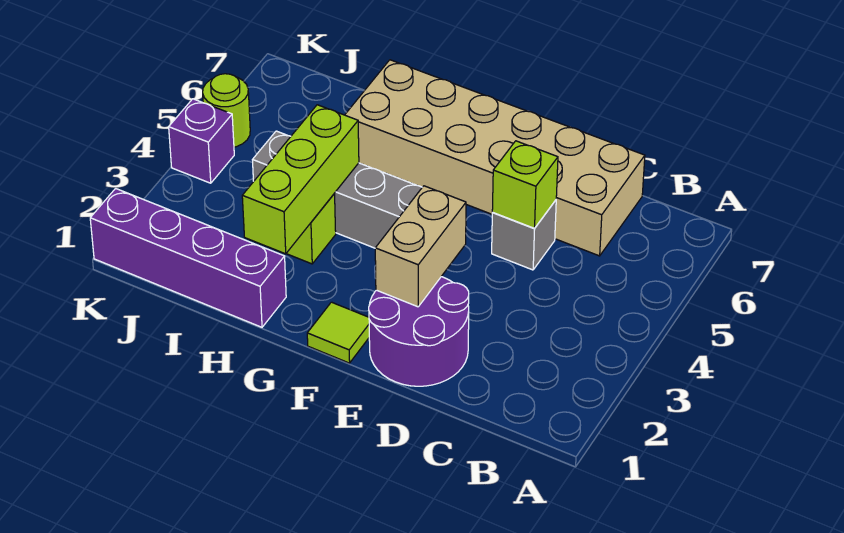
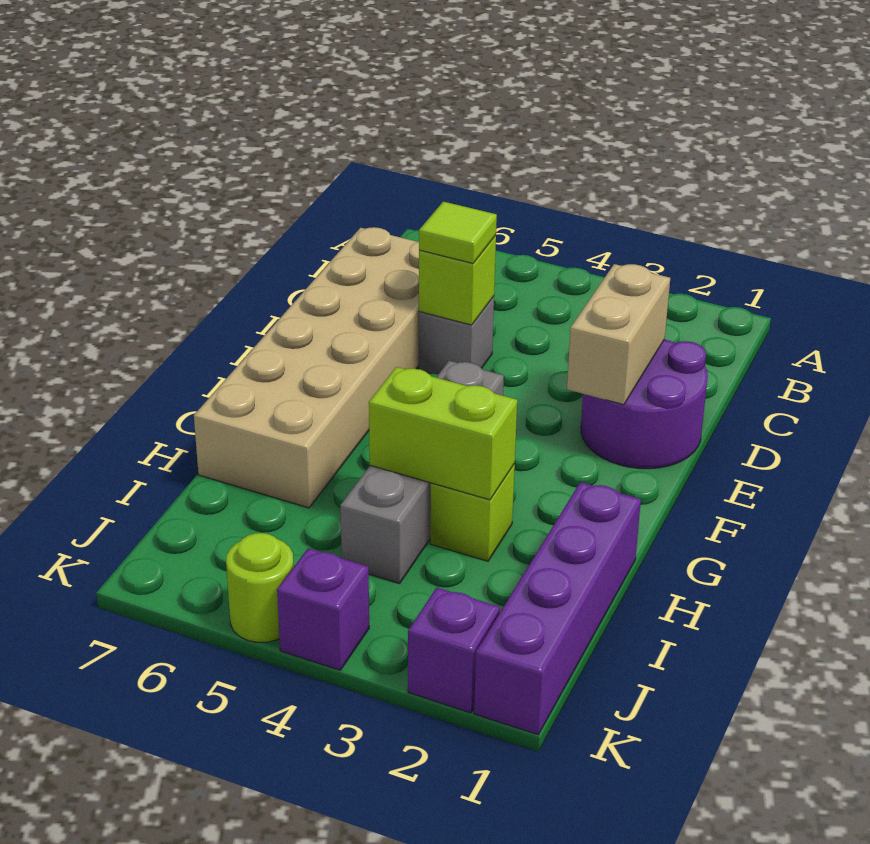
tan 1x2 brick [375,186,466,307] -> tan 1x2 brick turned to [567,264,670,405]
lime 1x1 tile [307,302,369,363] -> lime 1x1 tile moved to [419,202,497,263]
lime 1x3 brick [242,105,359,254] -> lime 1x2 brick [369,367,517,500]
none -> purple 1x1 brick [408,588,500,713]

